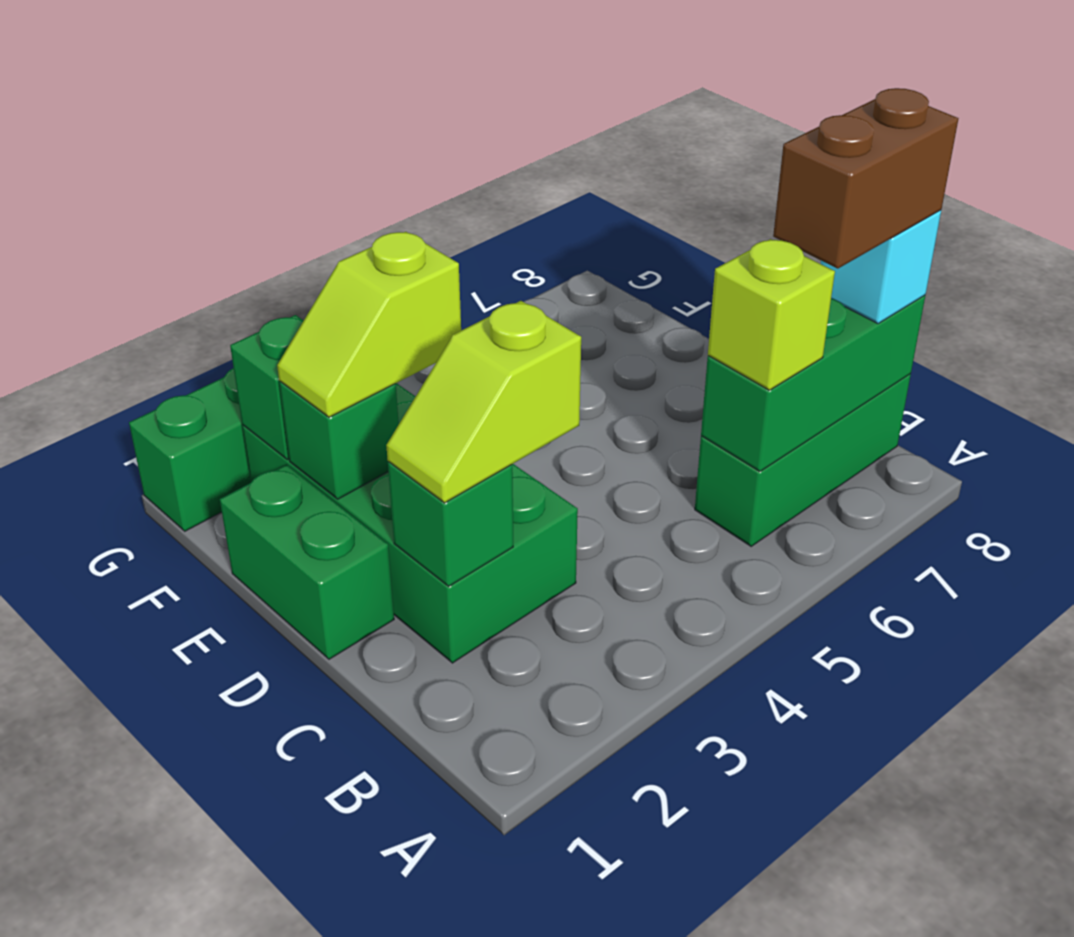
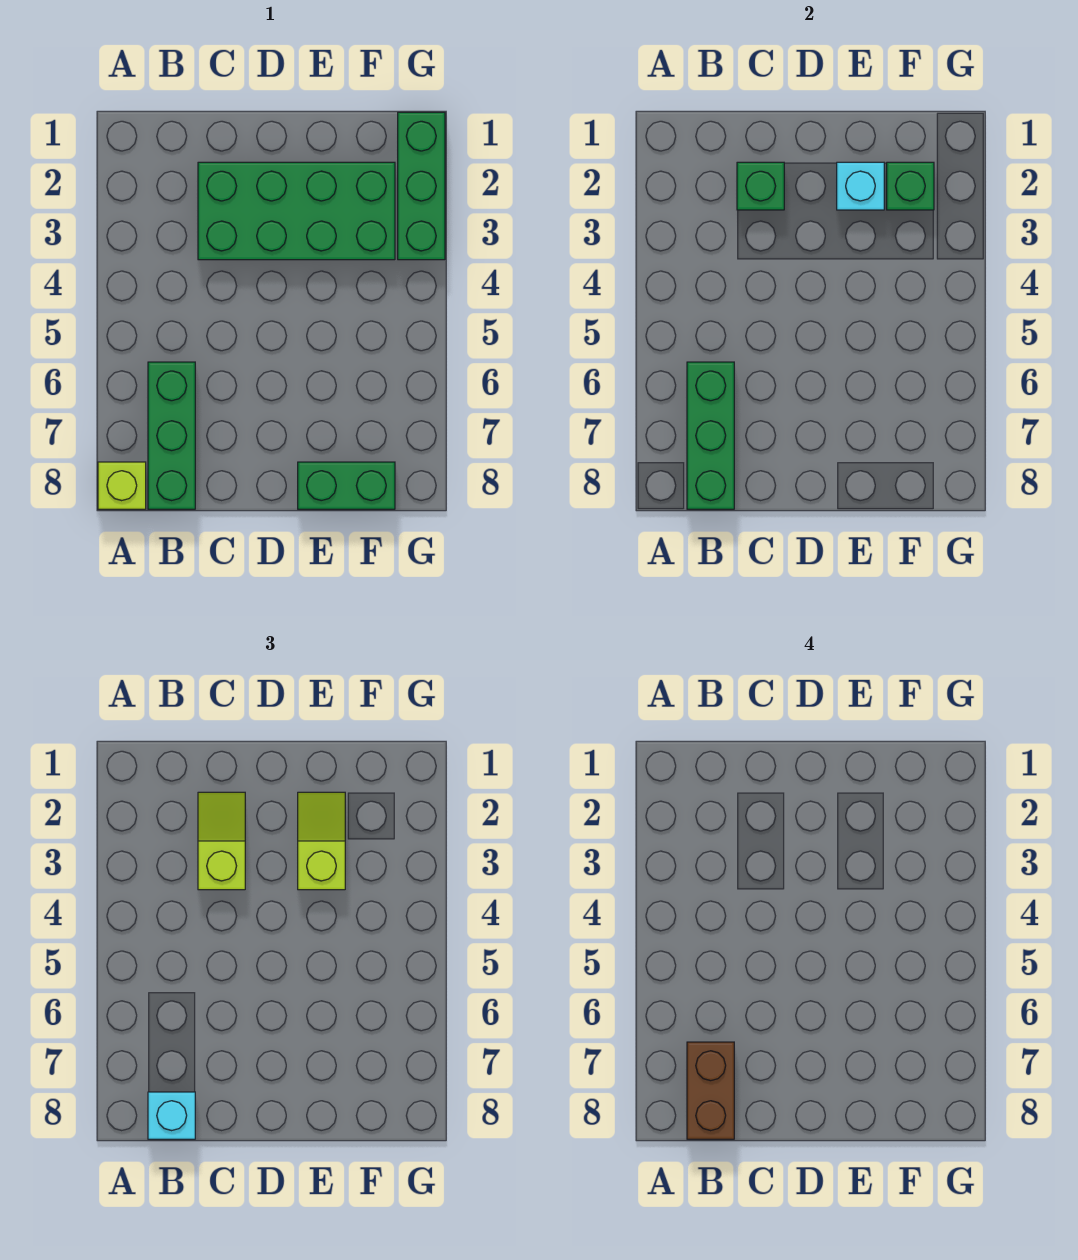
lime 1x1 brick [708,239,835,390] -> lime 1x1 brick moved to [98,462,146,509]
green 1x2 brick [220,464,394,659] -> green 1x2 brick moved to [298,462,395,509]
green 1x1 brick [279,382,399,499] -> cyan 1x1 brick [837,162,884,210]

